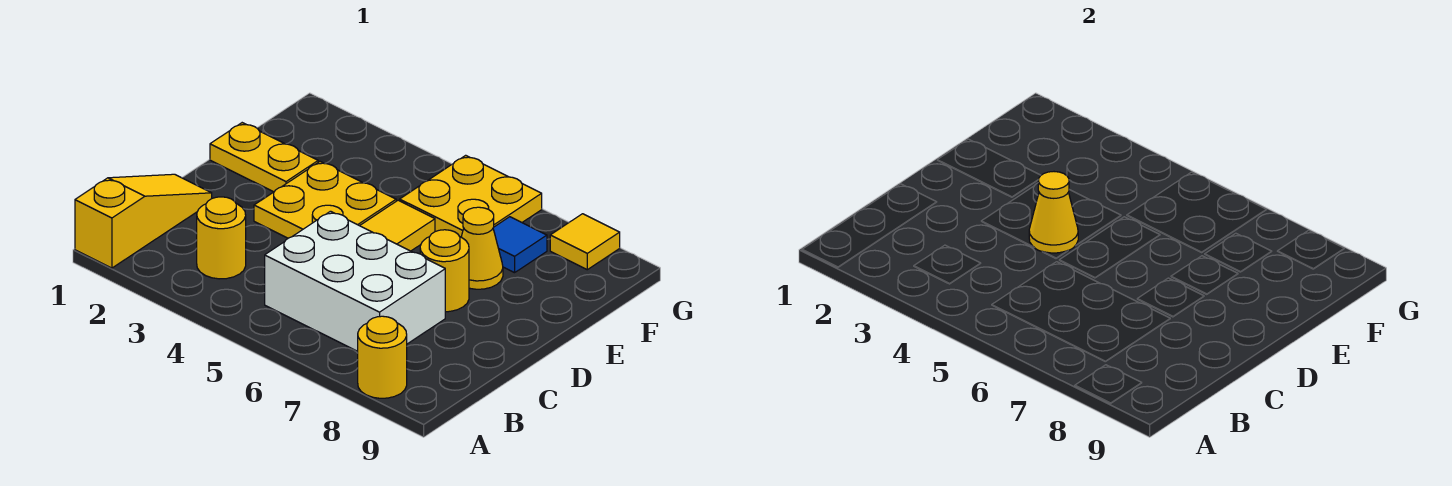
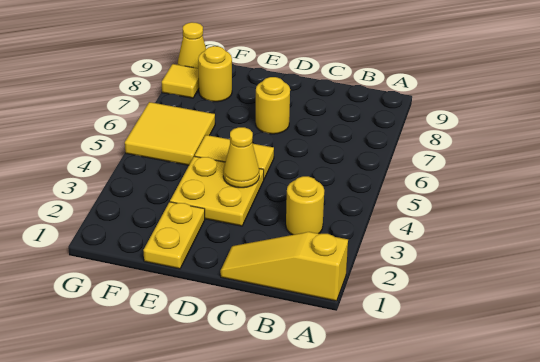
yellow 1x1 round brick [358,316,407,398] -> yellow 1x1 round brick moved to [198,46,232,102]
white 2x3 brick [265,211,445,351] -> none
yellow 1x1 cone [461,207,503,289] -> yellow 1x1 cone moved to [178,22,206,68]
yellow 2x2 plate [400,155,542,237] -> yellow 2x2 tile [125,102,215,165]
blue 1x1 tile [493,217,547,273] -> none

